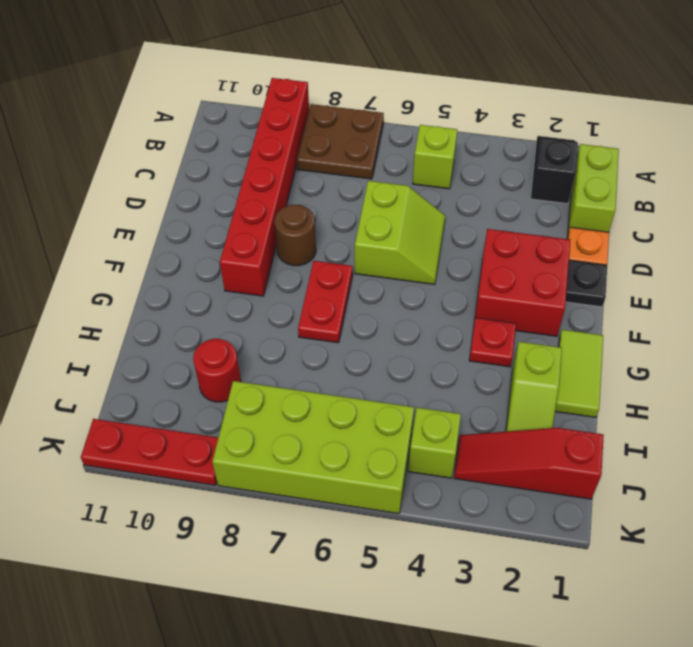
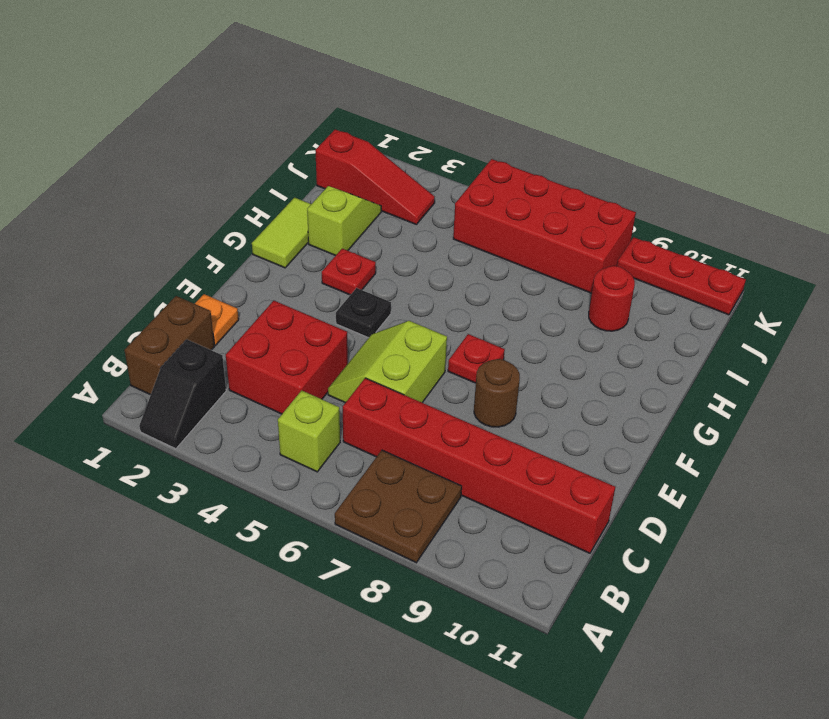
red 1x6 brick [220,78,309,296] -> red 1x6 brick turned to [343,378,615,553]
lime 1x2 brick [568,144,619,232] -> brown 1x2 brick [124,296,215,395]
black 1x1 plate [566,260,607,307] -> black 1x1 plate moved to [336,288,391,338]
red 2x2 brick [475,229,570,336] -> red 2x2 brick moved to [226,301,348,414]
red 1x2 plate [298,261,353,343] -> red 1x1 plate [448,334,505,383]
lime 1x1 brick [408,408,461,478] -> none
lime 2x4 brick [212,381,414,514] -> red 2x4 brick [453,159,636,293]

